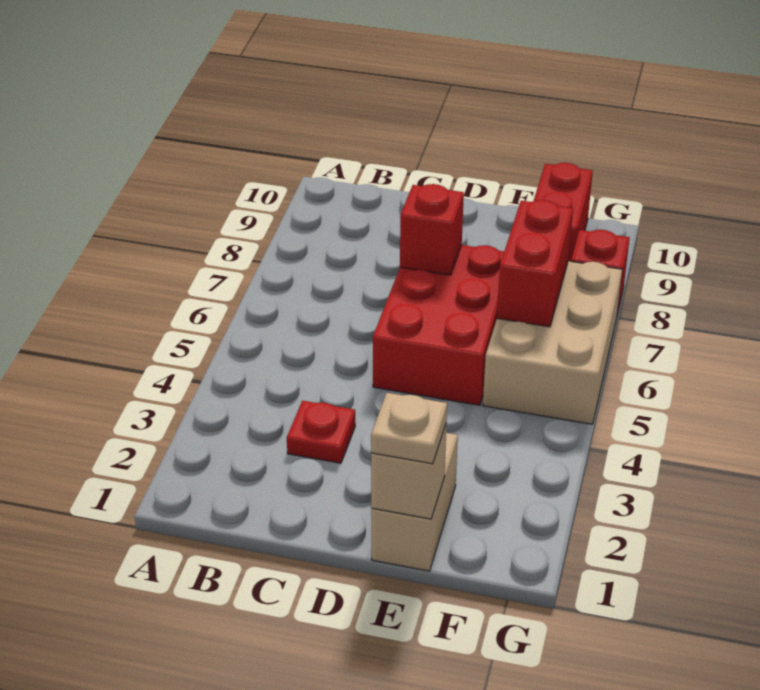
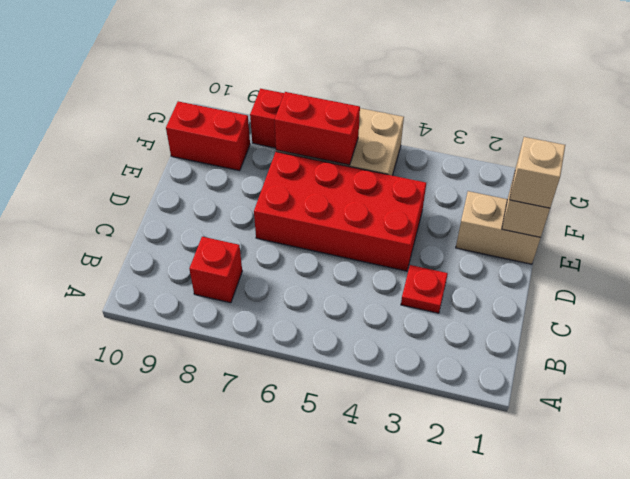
red 2x3 brick [373,245,504,405] -> red 2x4 brick [254,152,426,271]
red 1x1 brick [400,184,464,275] -> red 1x1 brick moved to [189,237,242,303]
tan 1x1 plate [371,393,447,464] -> tan 1x1 brick [510,137,565,208]

